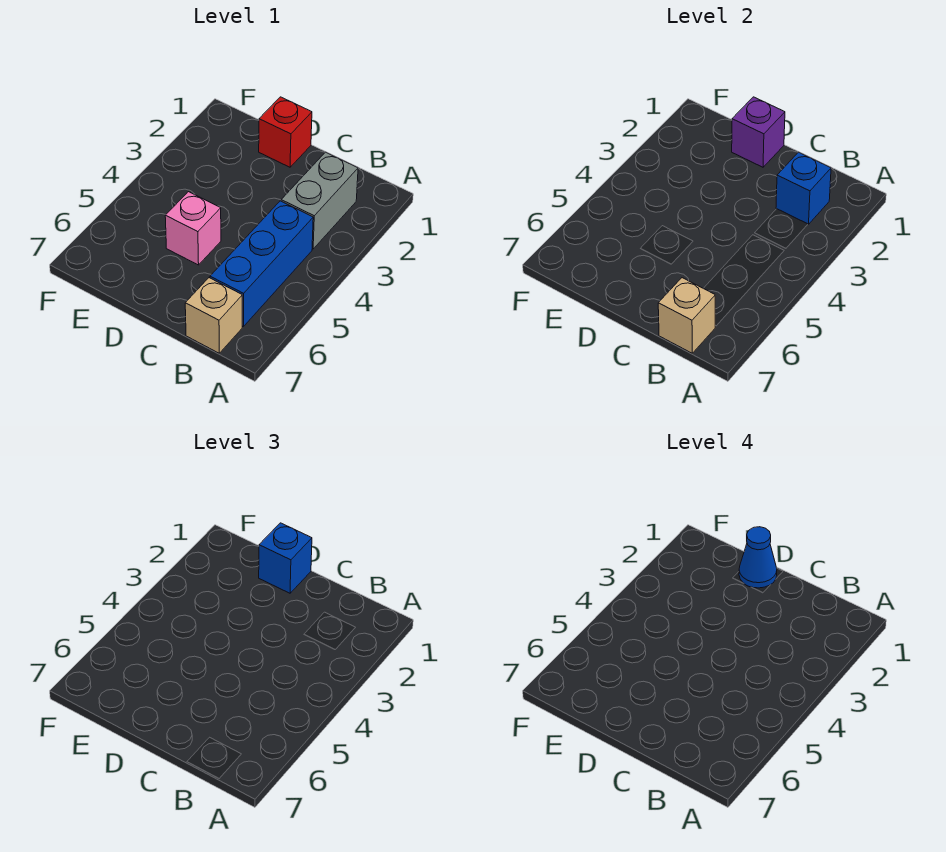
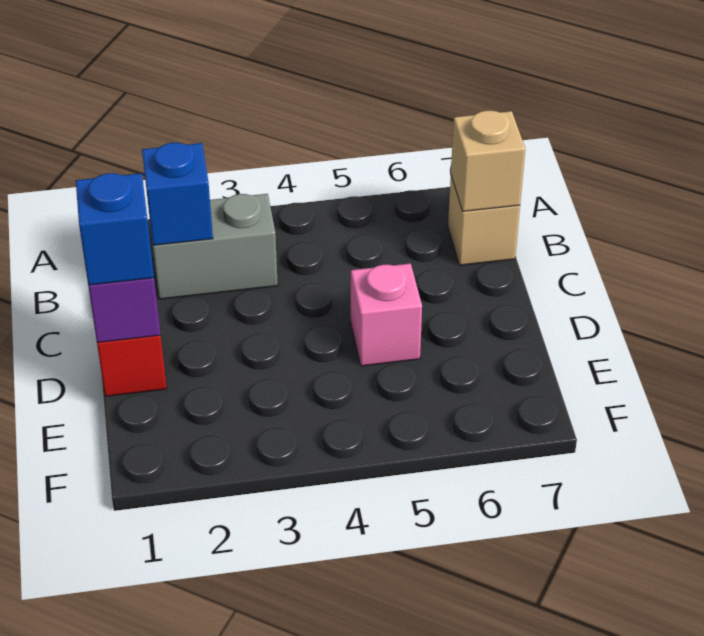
blue 1x3 brick [210,201,313,327] -> none
blue 1x1 cone [739,527,777,588] -> none

